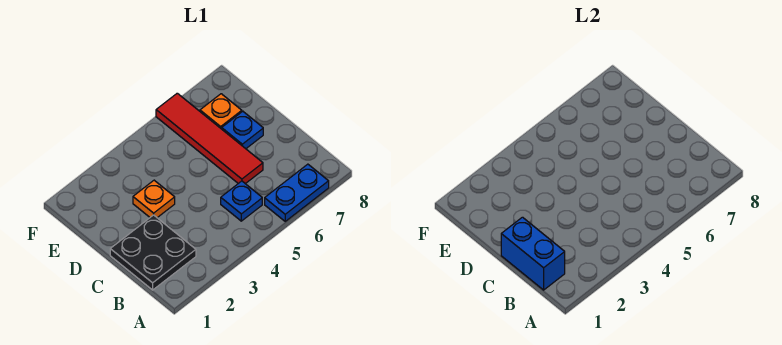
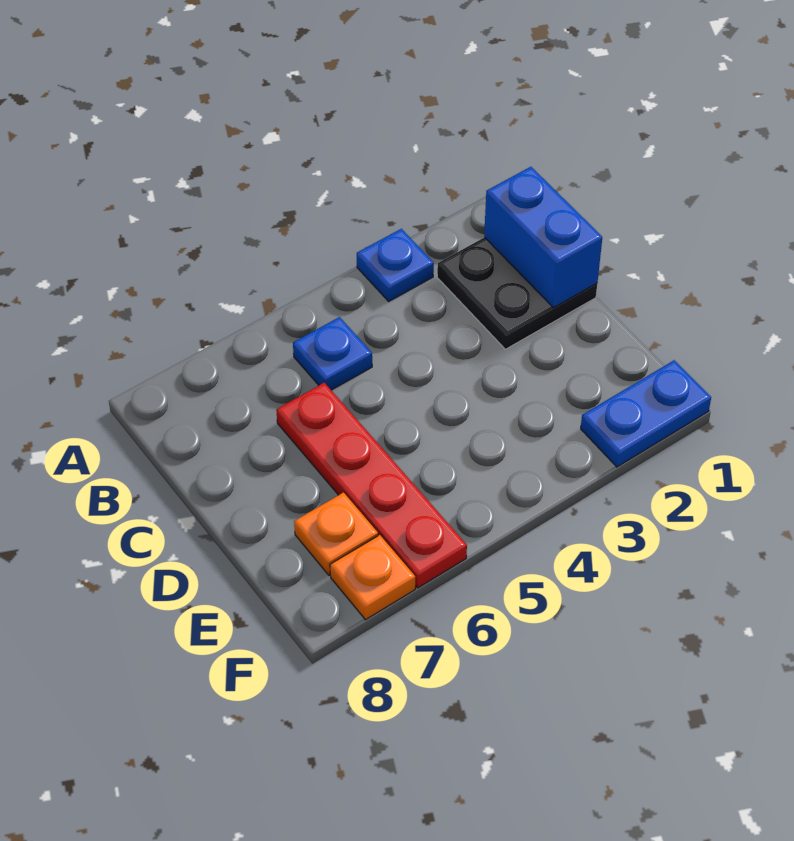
blue 1x2 plate [265,164,329,221] -> blue 1x2 plate moved to [581,360,711,467]
red 1x4 tile [156,93,263,184] -> red 1x4 plate [276,383,467,588]
orange 1x1 plate [133,180,175,218] -> orange 1x1 plate moved to [330,535,415,620]
blue 1x1 plate [222,111,263,149] -> blue 1x1 plate moved to [357,229,434,301]

